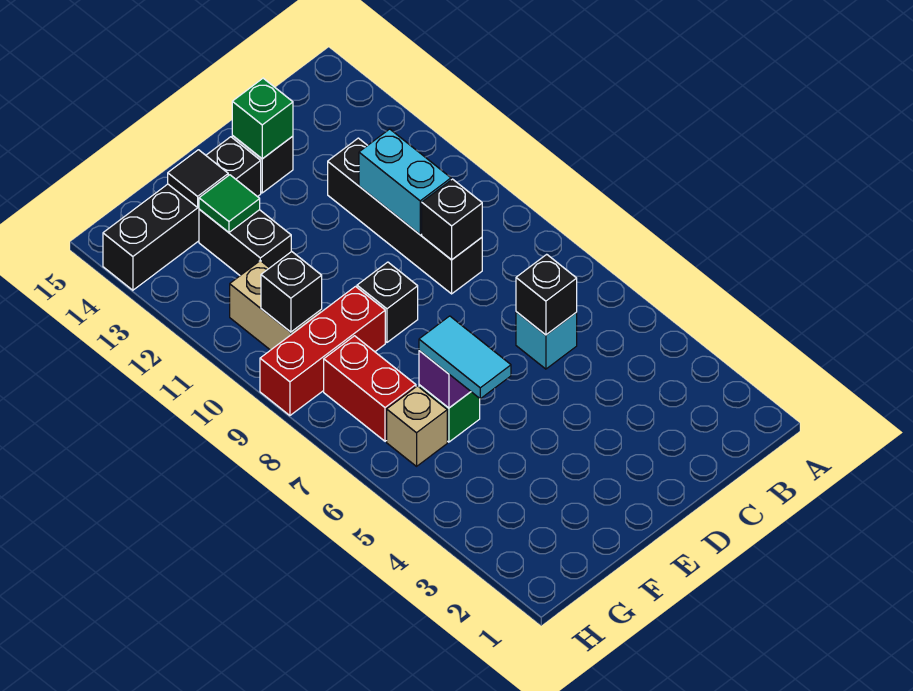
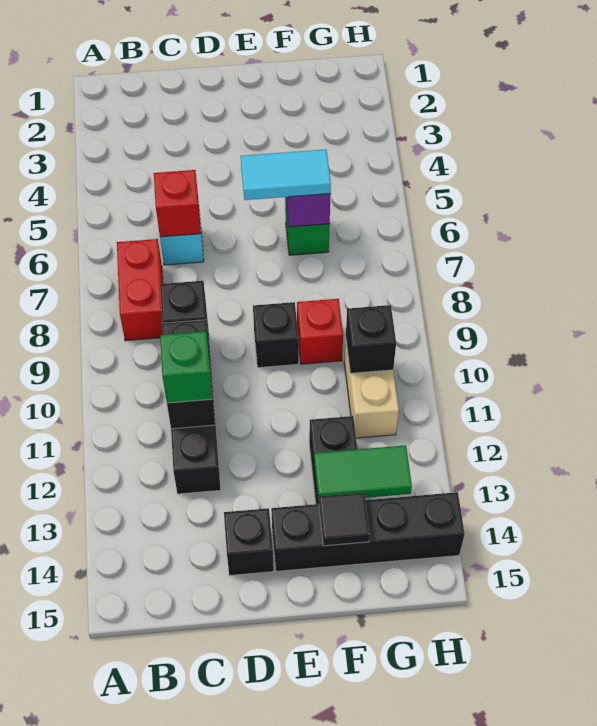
black 1x1 brick [516,254,577,335] -> red 1x1 brick [154,170,201,237]
cyan 1x2 brick [359,129,451,234] -> black 1x2 brick [162,320,215,429]
green 1x1 brick [232,78,293,159] -> green 1x1 brick moved to [160,331,212,403]
cyan 1x2 tile [419,316,511,399] -> cyan 1x2 tile turned to [241,149,331,200]
red 1x3 brick [260,287,385,416] -> red 1x1 brick [297,299,343,364]
green 1x1 tile [199,175,260,232] -> green 1x2 tile [314,445,412,501]
tan 1x1 brick [387,386,447,466] -> none
red 1x2 brick [324,336,416,441] -> red 1x2 brick moved to [117,239,163,341]

